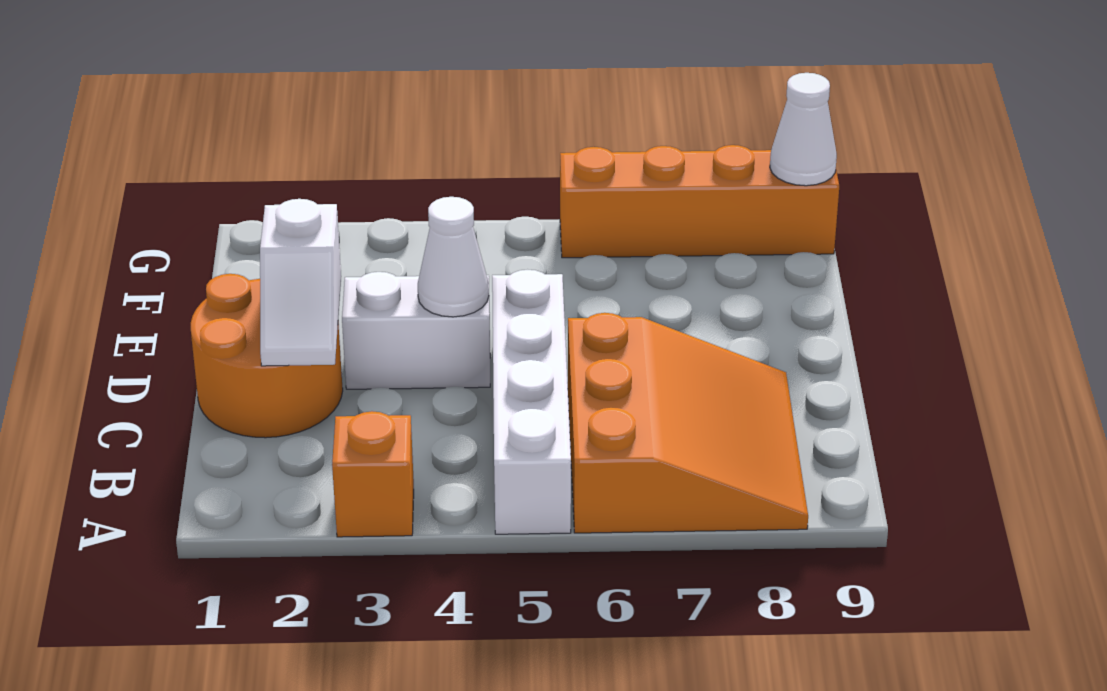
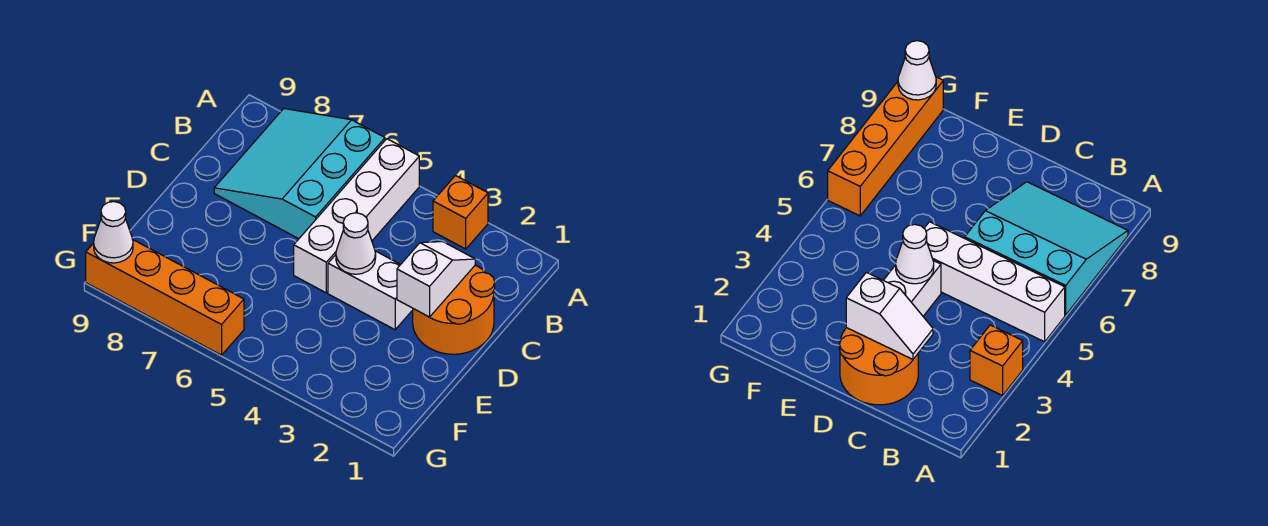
orange 3x3 slope [568,313,808,533] -> cyan 3x3 slope [214,109,385,239]

